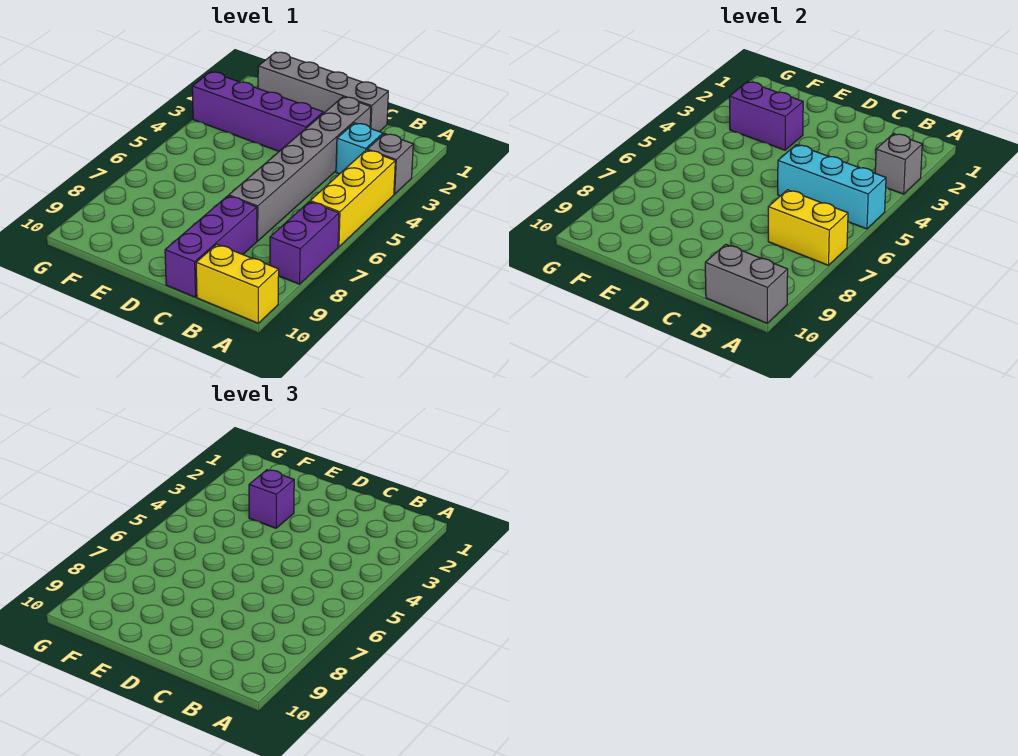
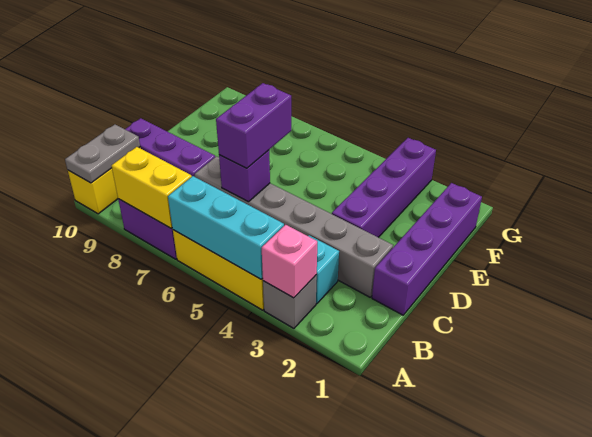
grey 1x1 brick [875,134,922,194] -> pink 1x1 brick [262,225,317,298]
cyan 1x3 brick [778,145,886,229] -> cyan 1x3 brick turned to [168,176,284,279]
yellow 1x2 brick [768,190,848,265] -> yellow 1x2 brick turned to [112,147,192,228]
grey 1x2 brick [705,244,788,323] -> grey 1x2 plate [65,125,140,183]
grey 1x4 brick [258,52,388,132] -> purple 1x4 brick [372,183,482,315]
purple 1x2 brick [729,82,803,150] -> purple 1x2 brick moved to [216,83,291,168]
purple 1x1 brick [249,470,294,528] -> purple 1x1 brick moved to [219,150,270,202]

